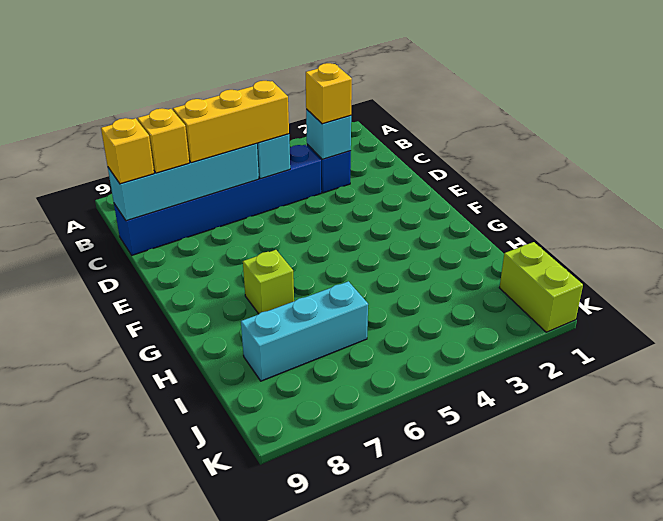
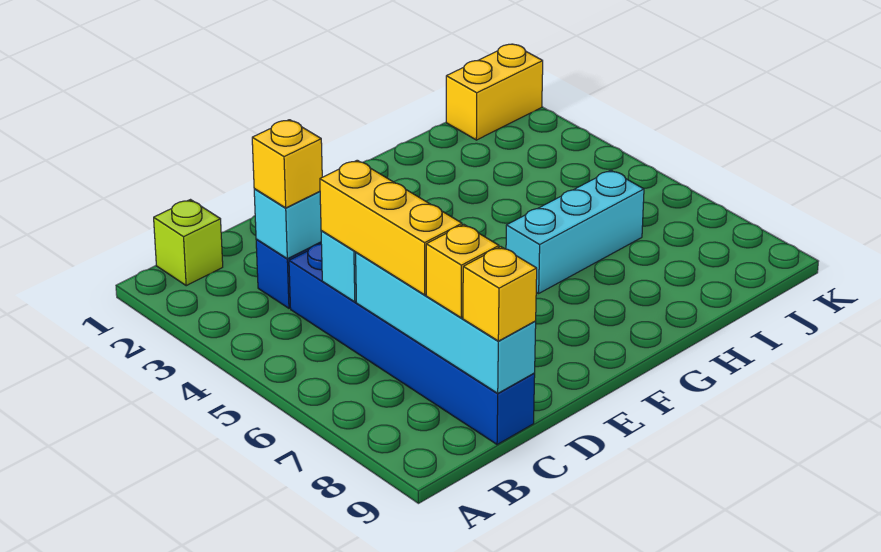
lime 1x1 brick [243,250,294,314] -> lime 1x1 brick moved to [154,200,223,286]
cyan 1x3 brick [241,281,368,381] -> cyan 1x3 brick turned to [506,170,644,293]
lime 1x2 brick [499,242,583,332] -> yellow 1x2 brick [446,44,543,140]

